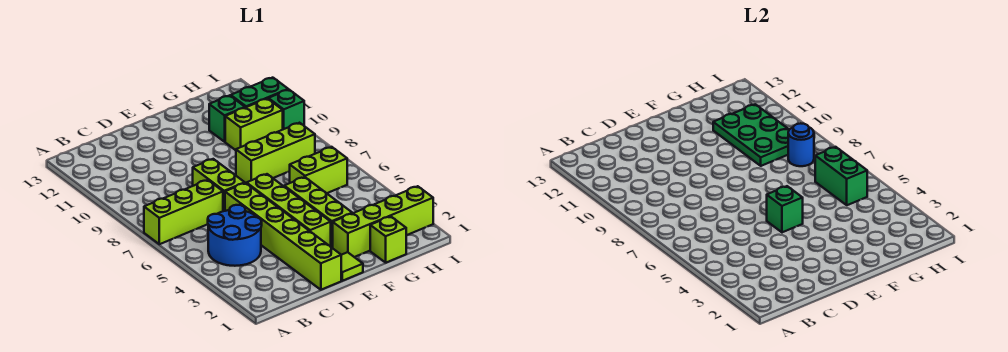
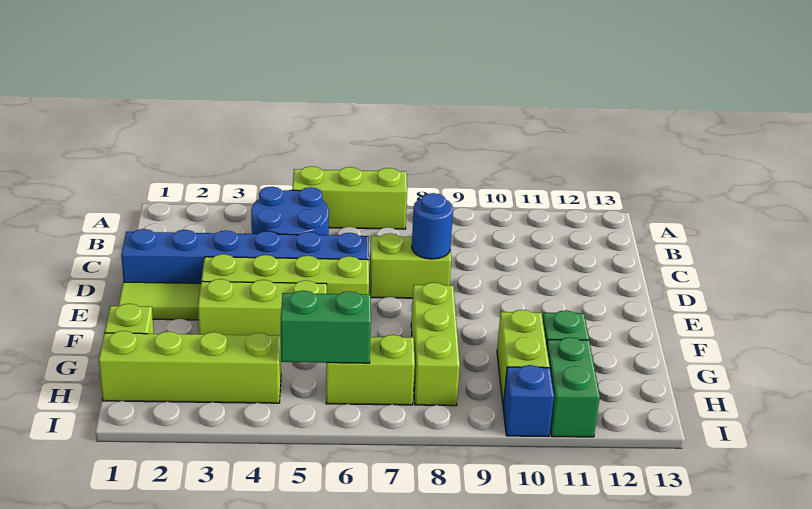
lime 1x3 brick [144,180,223,244] -> lime 1x3 brick turned to [292,166,407,229]
lime 1x6 brick [225,183,341,290] -> blue 1x6 brick [121,229,369,283]
lime 1x1 tile [341,252,363,281] -> lime 1x2 tile [118,282,201,320]
green 1x1 brick [767,186,803,232] -> none
lime 1x4 brick [333,186,433,257] -> lime 1x4 brick turned to [99,331,281,403]
lime 1x2 brick [289,147,347,193] -> lime 1x2 brick turned to [326,335,415,405]
green 2x3 plate [713,104,789,166] -> none
blue 1x1 round brick [788,123,814,166] -> blue 1x1 round brick moved to [412,193,453,259]
green 1x1 brick [268,89,304,129] -> blue 1x1 brick [503,365,554,437]

